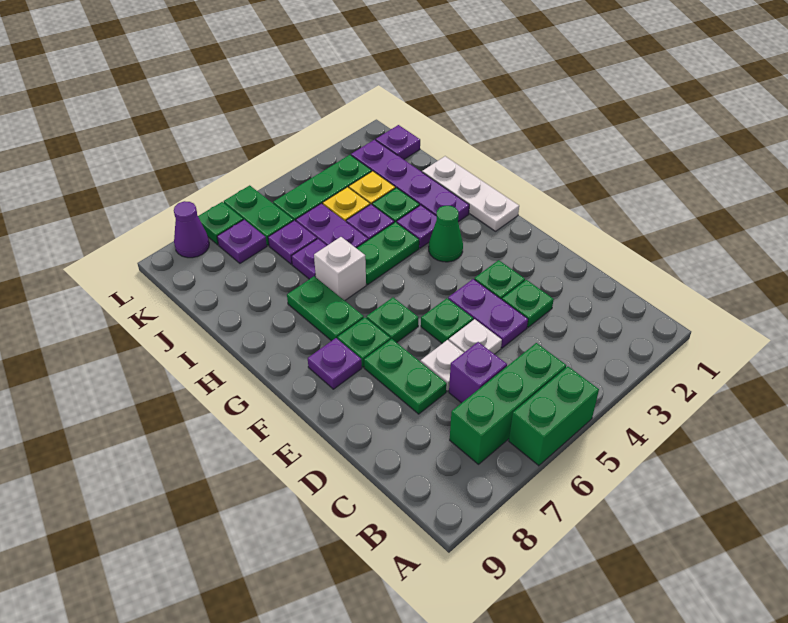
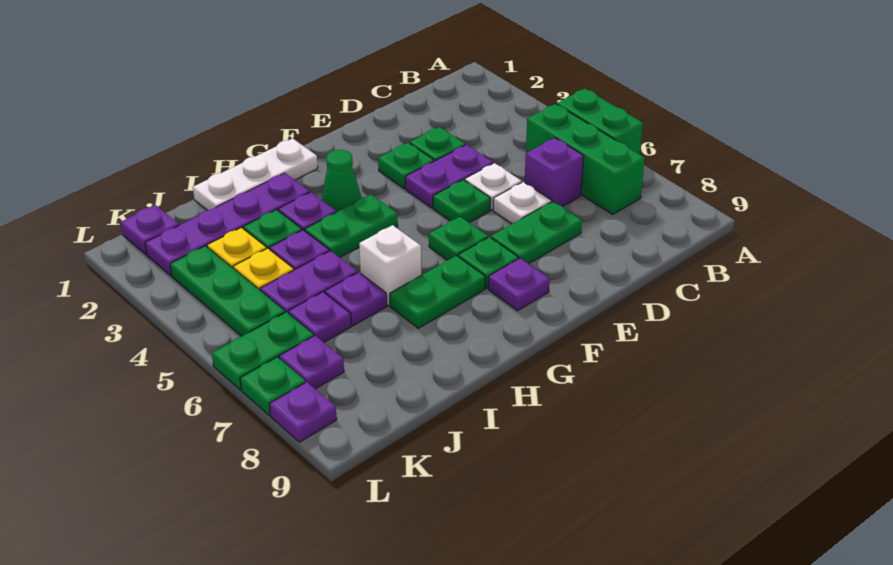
green 1x2 plate [357,222,419,285] -> green 1x2 plate turned to [305,195,398,257]
purple 1x1 cone [174,201,209,258] -> purple 1x1 plate [269,382,337,442]

